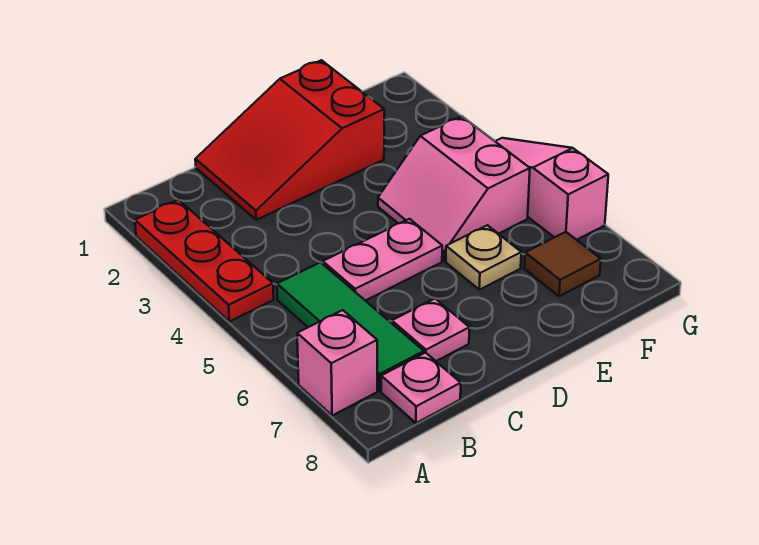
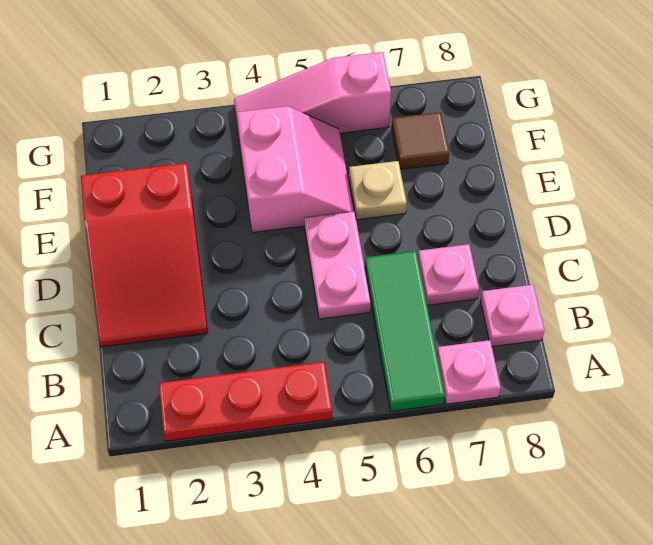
pink 1x1 brick [297,310,377,415] -> pink 1x1 plate [437,340,501,404]
green 1x3 tile [277,262,424,391] -> green 1x3 tile turned to [365,251,445,411]
pink 2x2 slope [378,116,530,261] -> pink 2x2 slope turned to [237,106,354,232]

